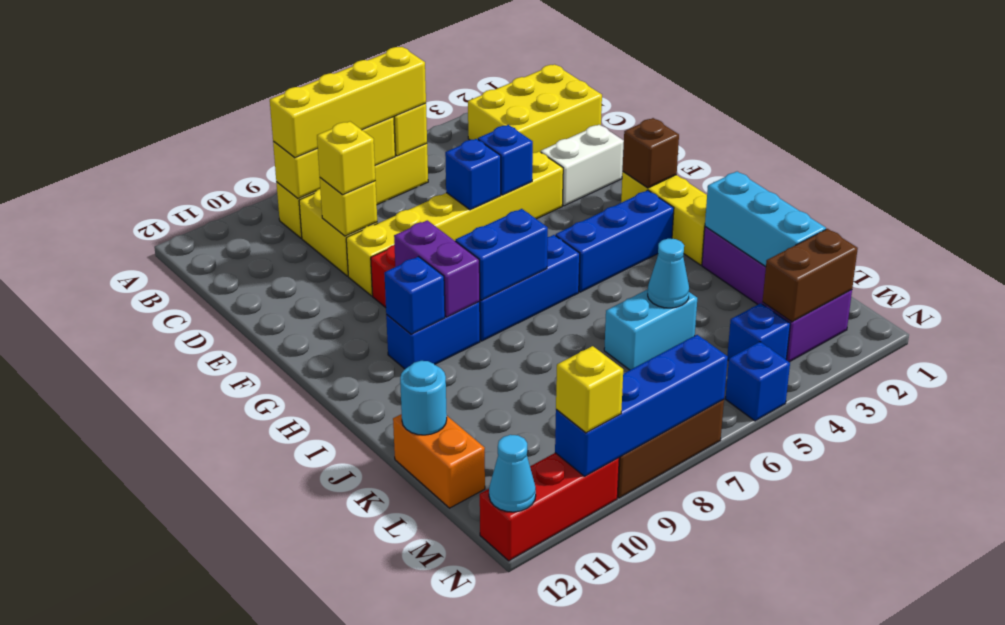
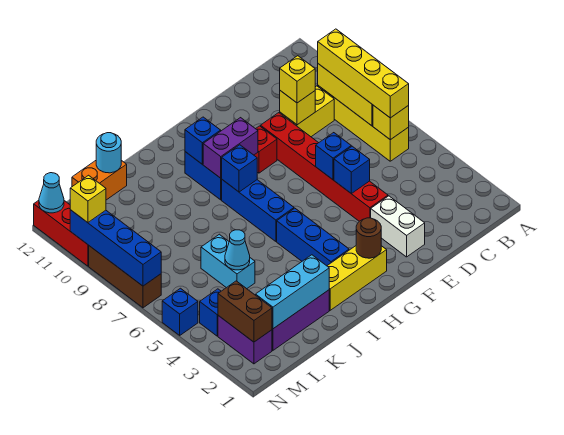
yellow 2x3 brick [468,64,602,153] -> none
yellow 1x6 brick [346,152,563,296] -> red 1x6 brick [261,113,388,221]
brown 1x1 brick [623,118,679,188] -> brown 1x1 round brick [356,218,381,258]
blue 1x2 brick [455,209,548,300] -> blue 1x1 brick [222,145,257,192]

